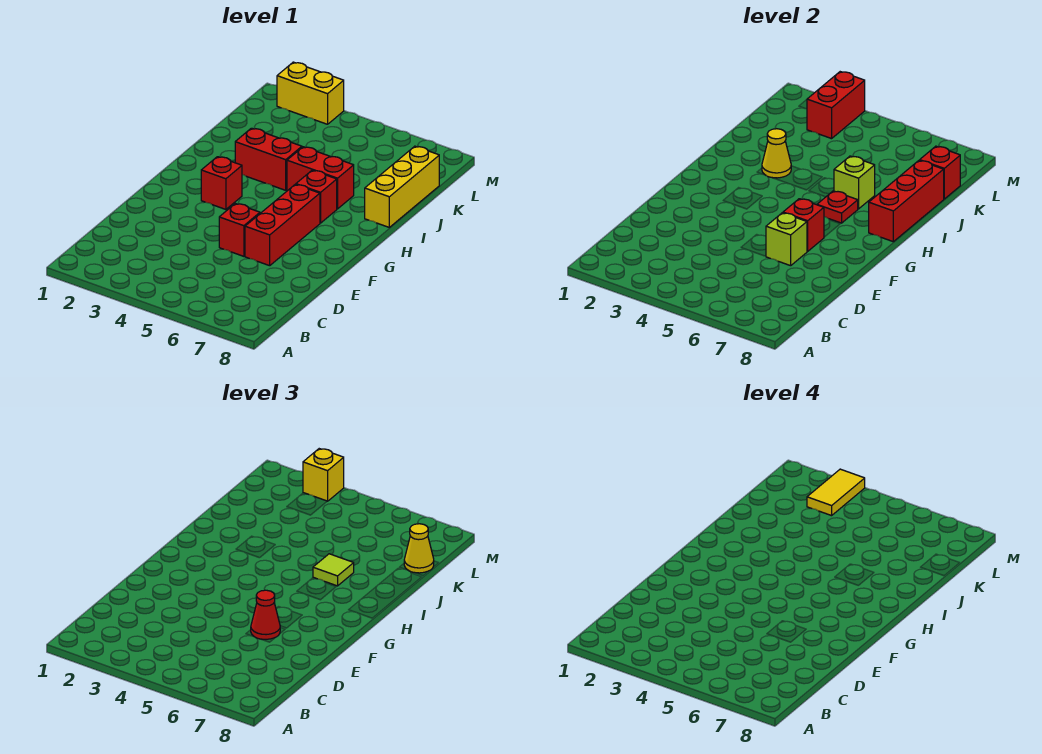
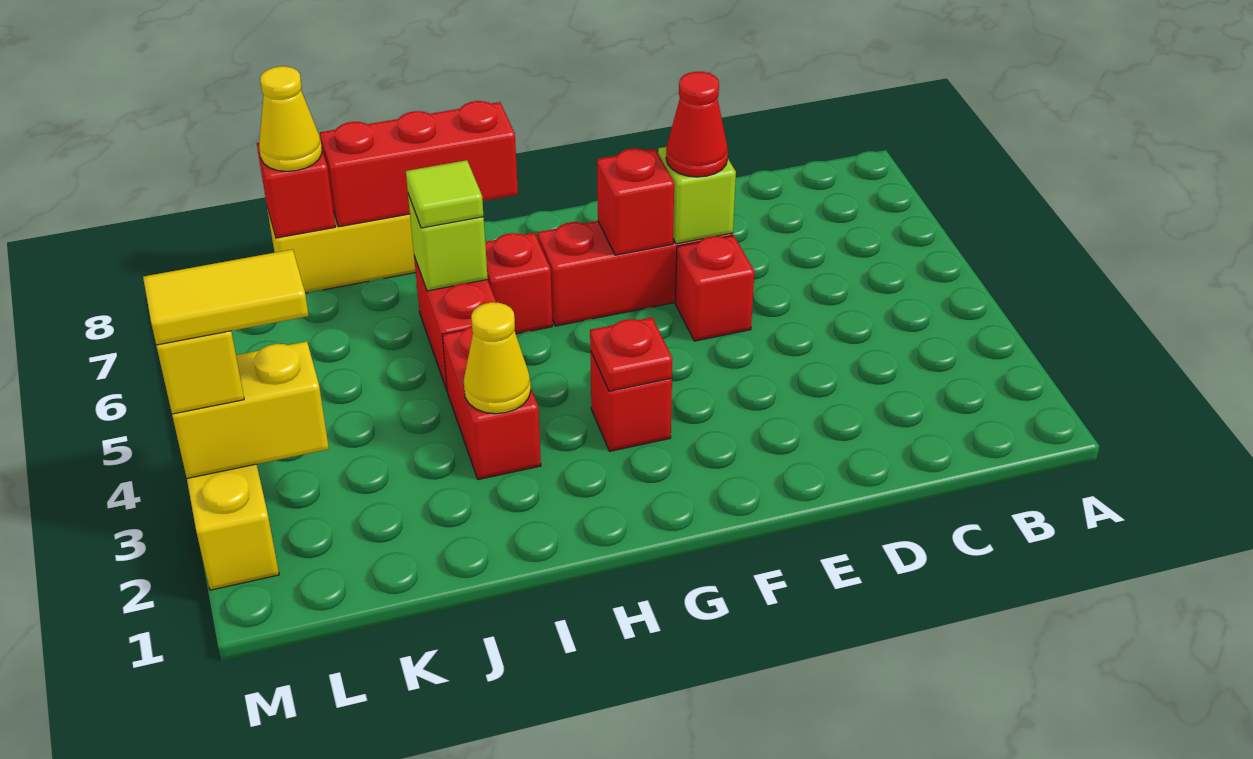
red 1x1 plate [817,191,858,223] -> red 1x1 plate moved to [590,317,673,391]
red 1x2 brick [807,72,865,139] -> yellow 1x2 brick [172,341,329,478]

